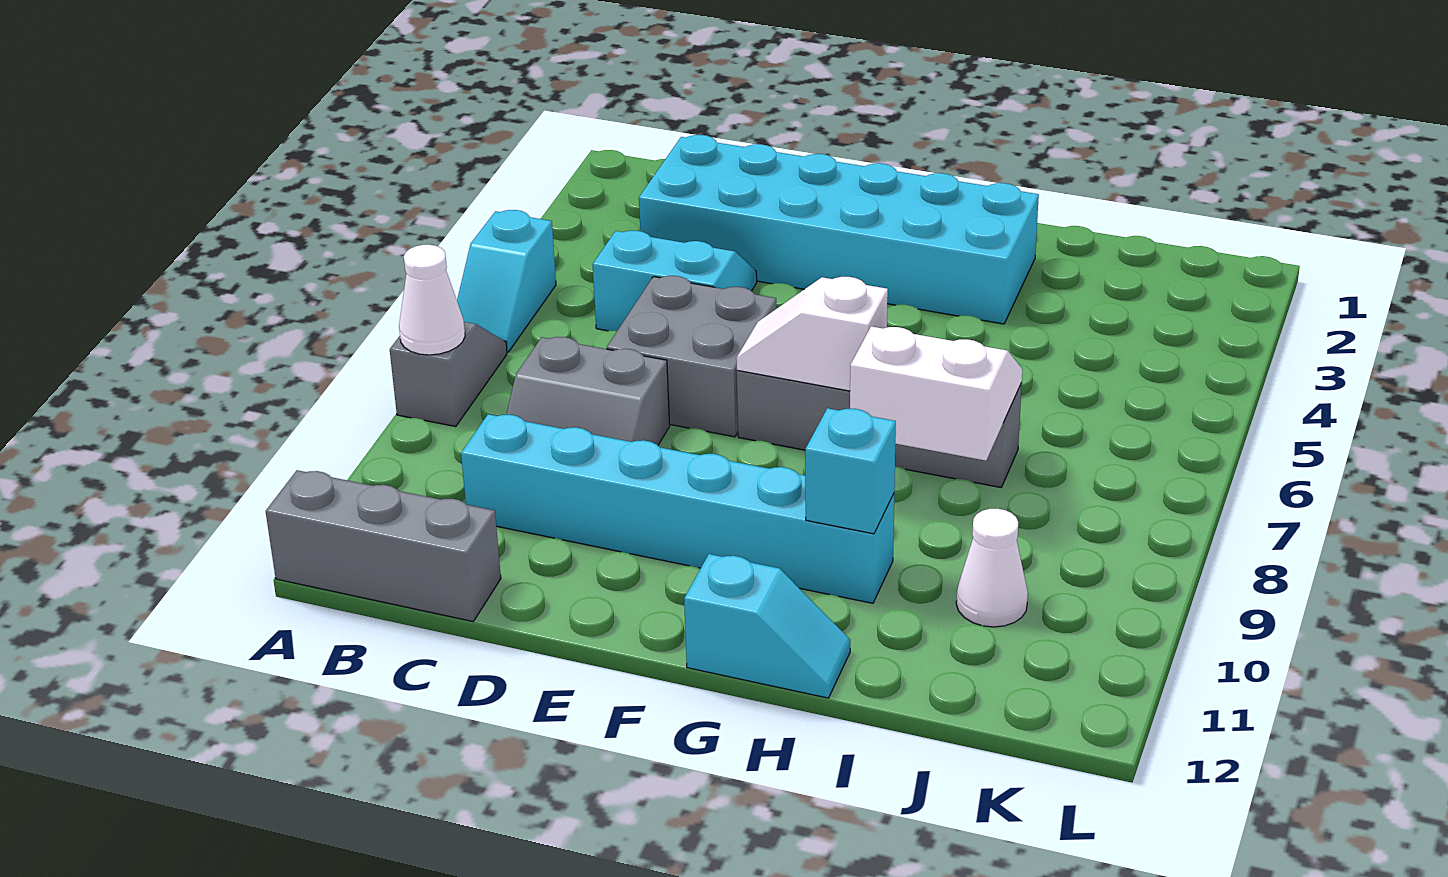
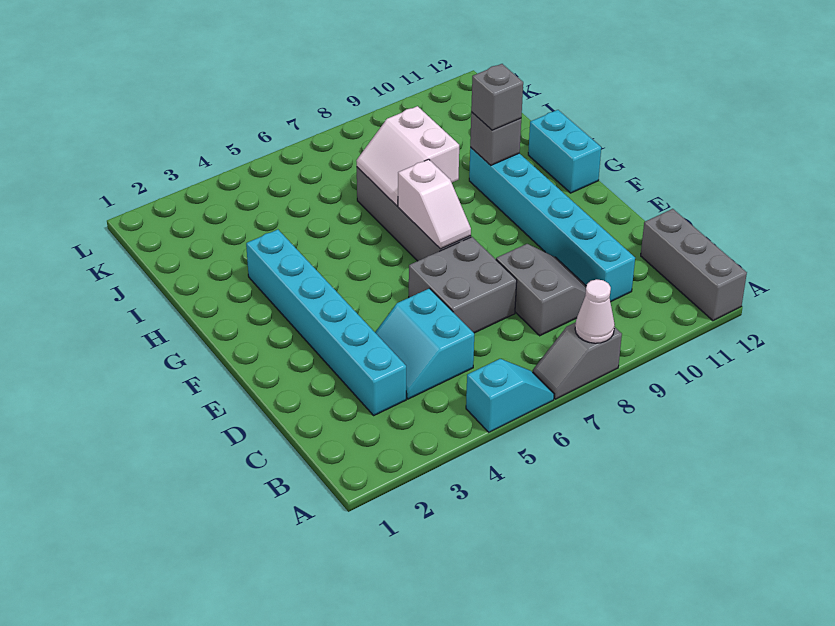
cyan 2x6 brick [639,135,1039,324] -> cyan 1x6 brick [246,230,406,415]
cyan 1x2 slope [684,554,850,698] -> cyan 1x2 brick [528,110,601,193]
cyan 1x1 brick [805,408,896,534] -> grey 1x1 brick [470,112,521,165]
none -> grey 1x1 brick [471,64,523,130]
white 1x1 cone [956,509,1028,627] -> none

